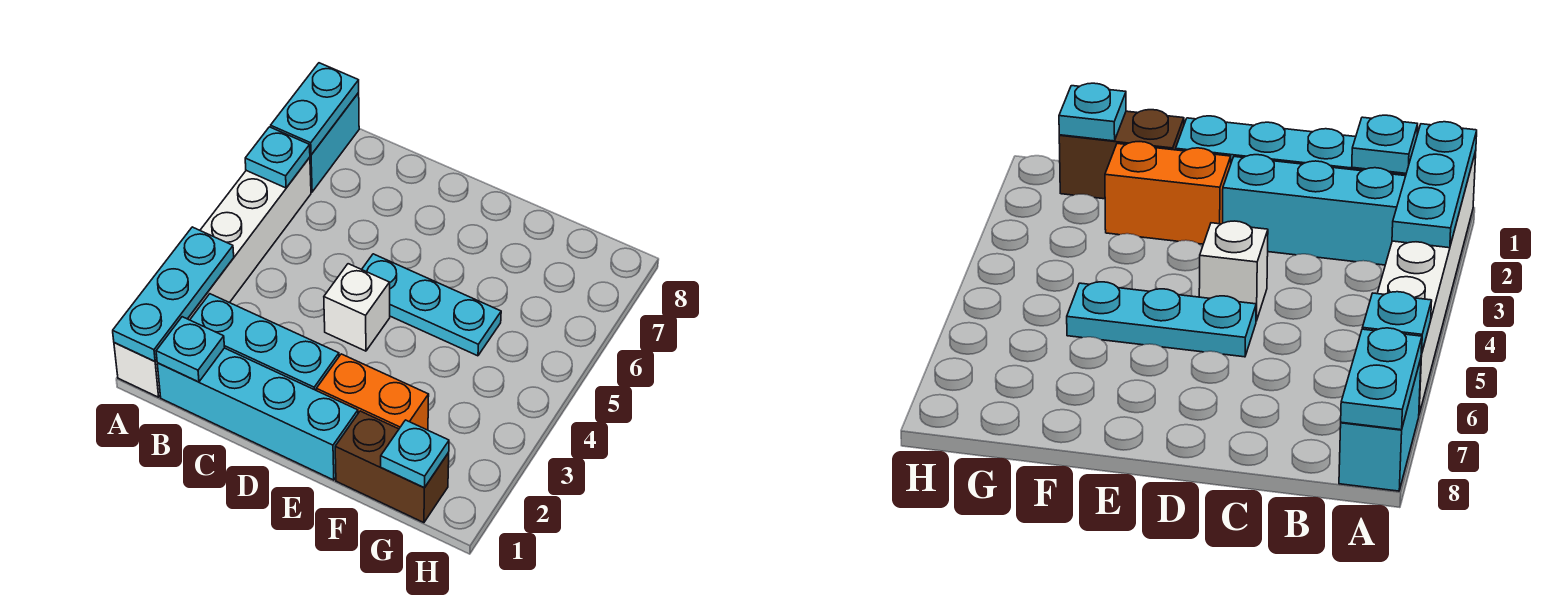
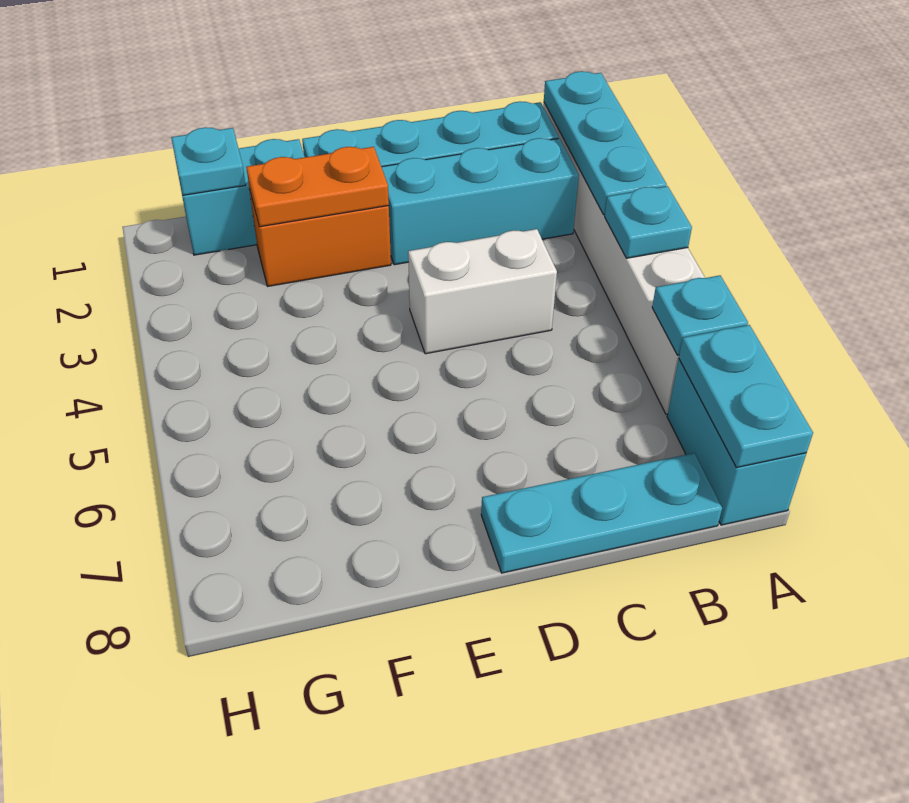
cyan 1x1 plate [156,317,225,382] -> cyan 1x1 plate moved to [605,186,692,258]
white 1x1 brick [324,264,390,351] -> white 1x2 brick [408,229,557,354]
cyan 1x3 plate [362,254,501,356] -> cyan 1x3 plate moved to [481,453,722,573]
none -> orange 1x2 plate [247,147,389,227]
brown 1x2 brick [335,411,449,523] -> cyan 1x2 brick [178,139,305,255]

